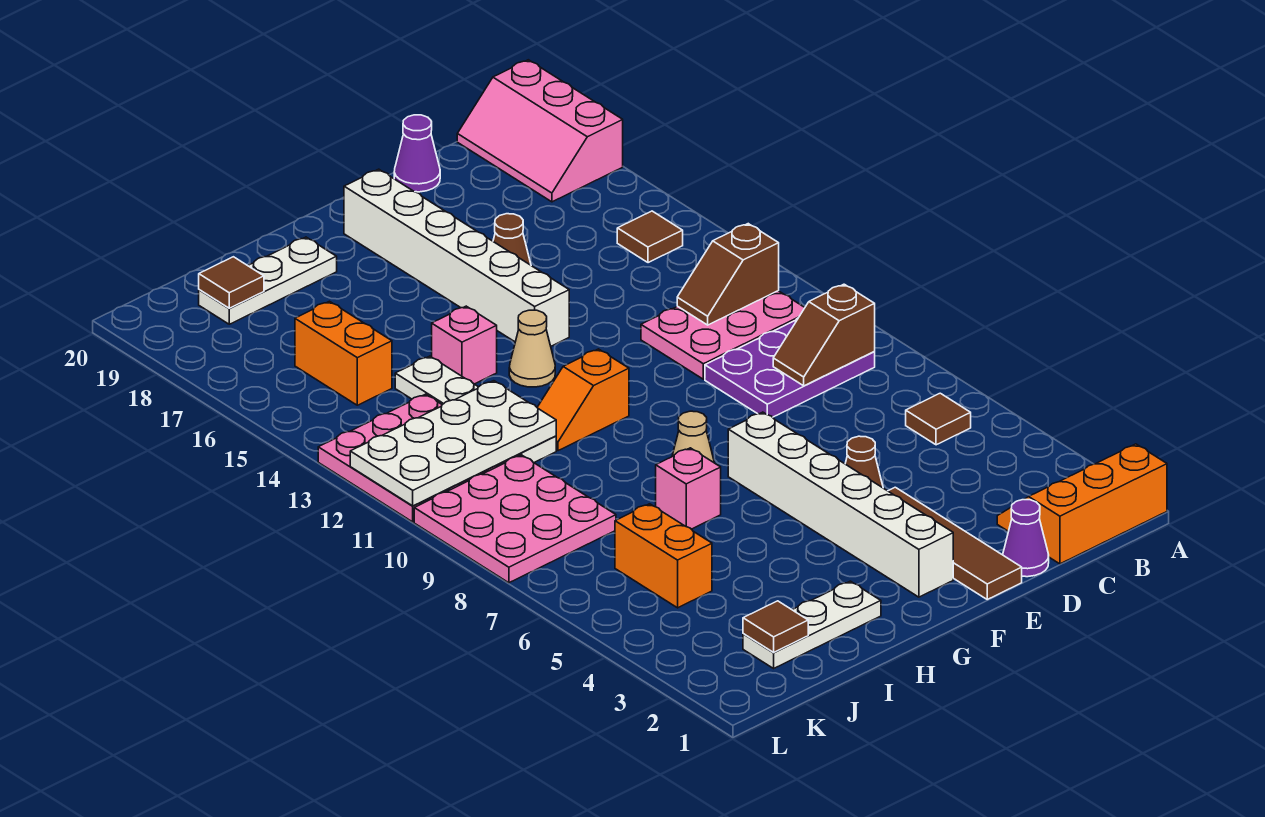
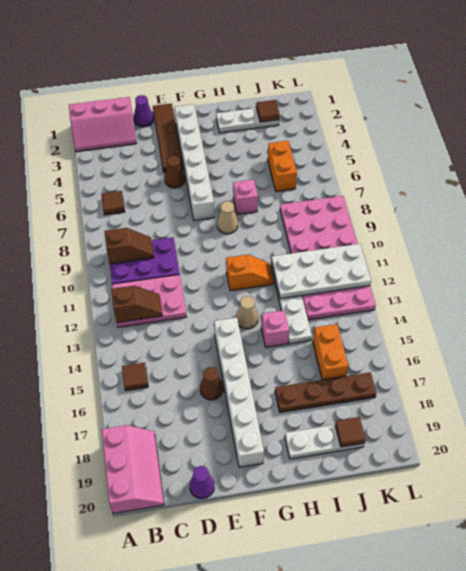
orange 2x3 slope [997,444,1167,564] -> pink 2x3 slope [69,97,137,151]
none -> brown 1x4 plate [275,372,376,412]

